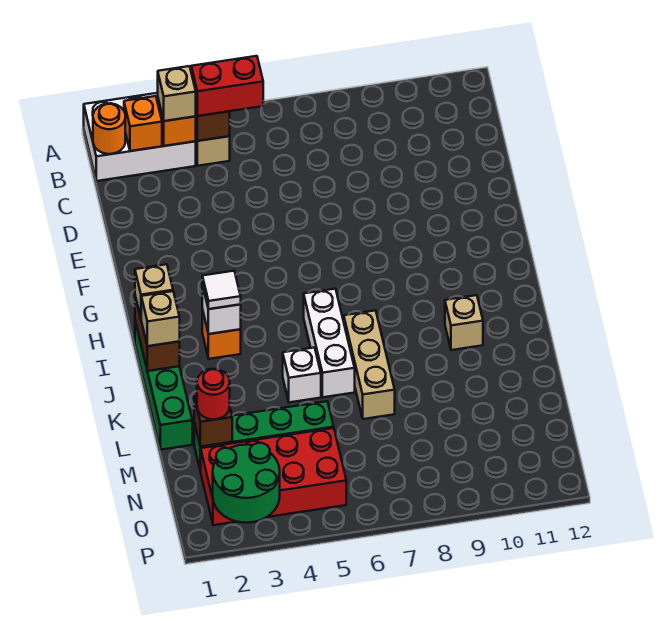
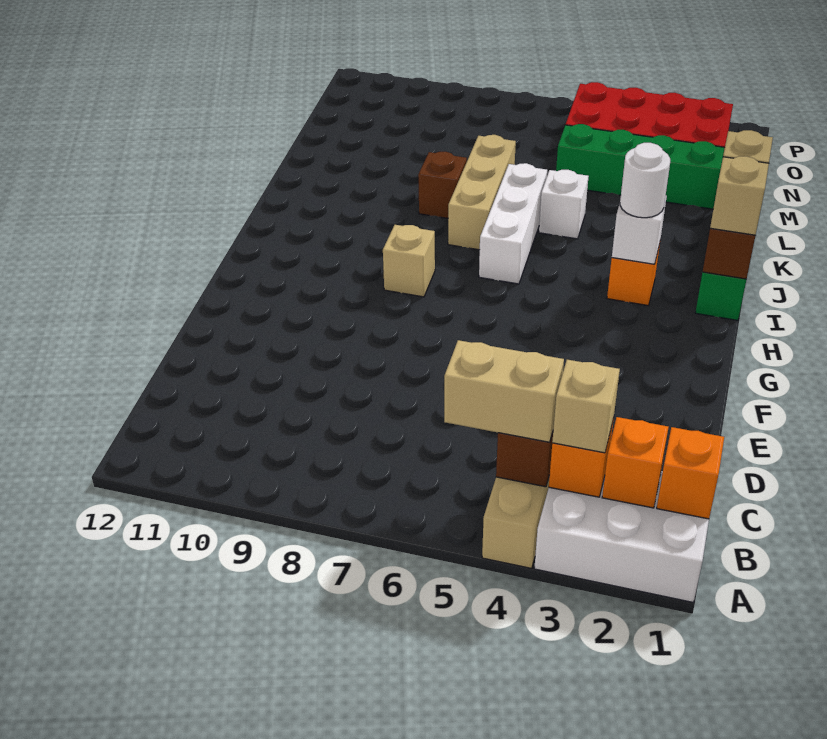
orange 1x1 round brick [93,103,125,154] -> orange 1x1 brick [657,427,724,519]
red 1x2 brick [191,56,263,116] -> tan 1x2 brick [444,340,564,442]
white 1x1 tile [202,271,241,309] -> white 1x1 round brick [620,143,670,218]
tan 1x1 brick [445,295,483,350] -> tan 1x1 brick moved to [383,225,435,297]
brown 1x1 brick [194,396,232,447] -> brown 1x1 brick moved to [418,152,467,218]
red 1x1 round brick [197,369,230,419] -> none
green 2x2 round brick [213,443,280,523] -> none

